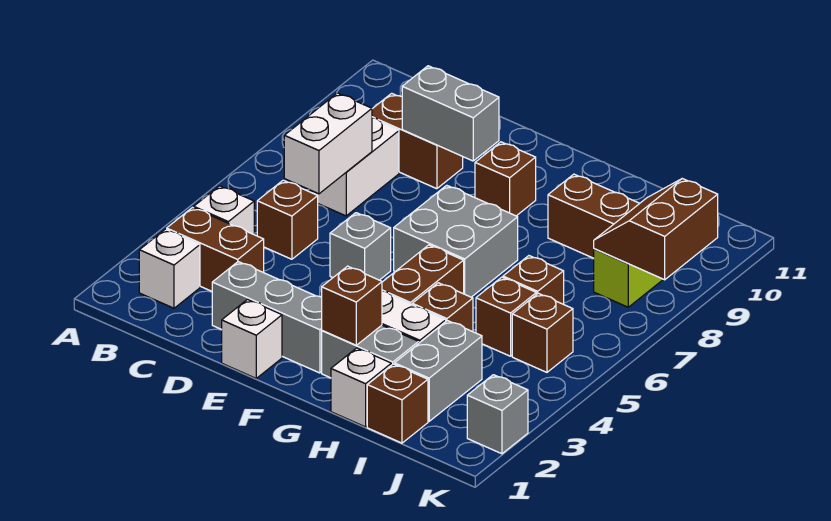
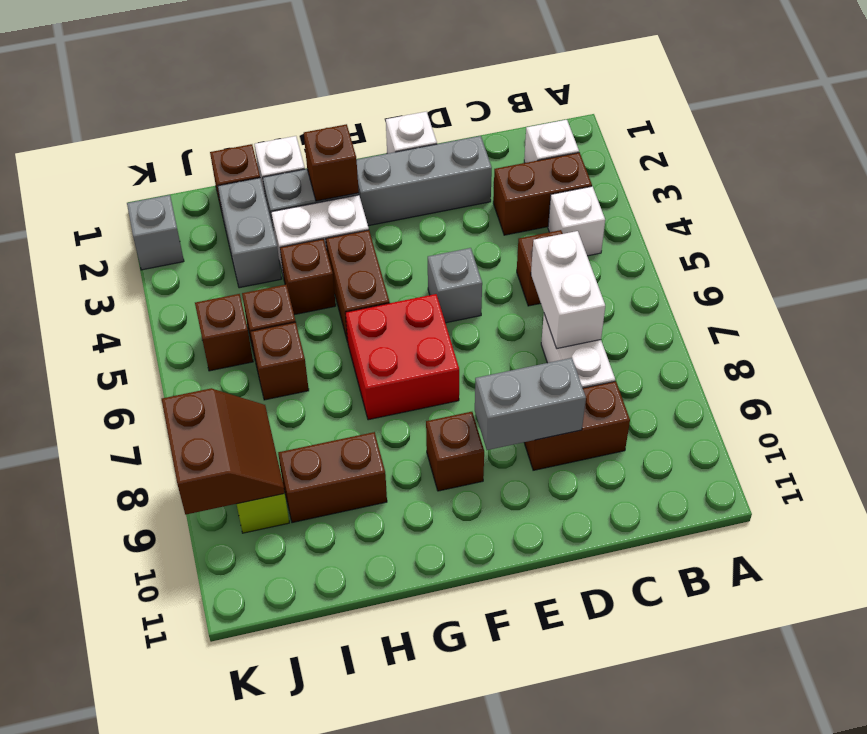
grey 2x2 brick [394,185,518,297] -> red 2x2 brick [345,294,459,420]

